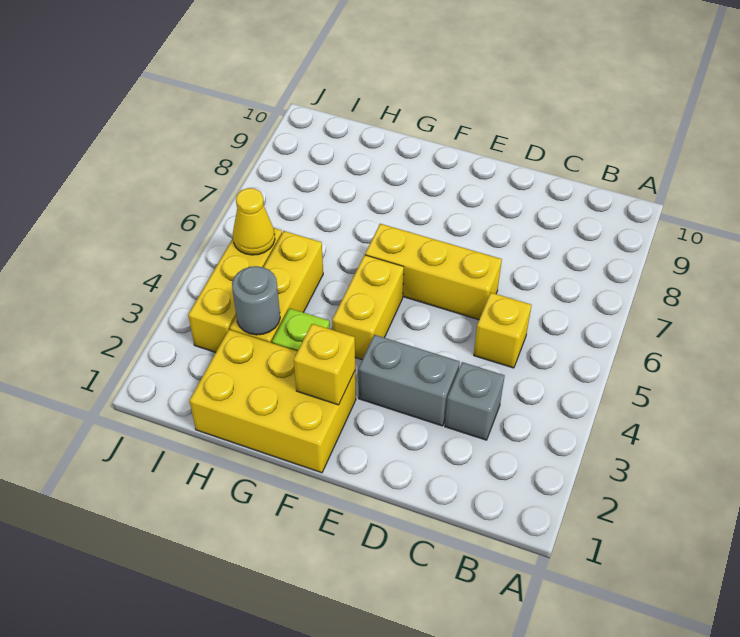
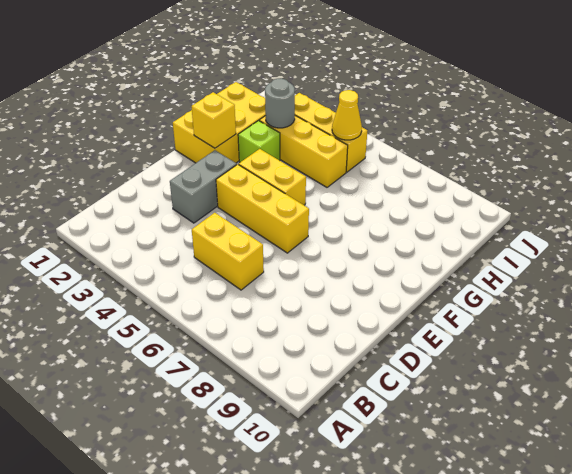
grey 1x1 brick [445,362,505,440] -> none
yellow 1x1 brick [474,293,532,368] -> yellow 1x2 brick [192,213,264,290]
yellow 1x3 brick [365,224,502,320] -> yellow 1x3 brick turned to [216,164,309,253]

